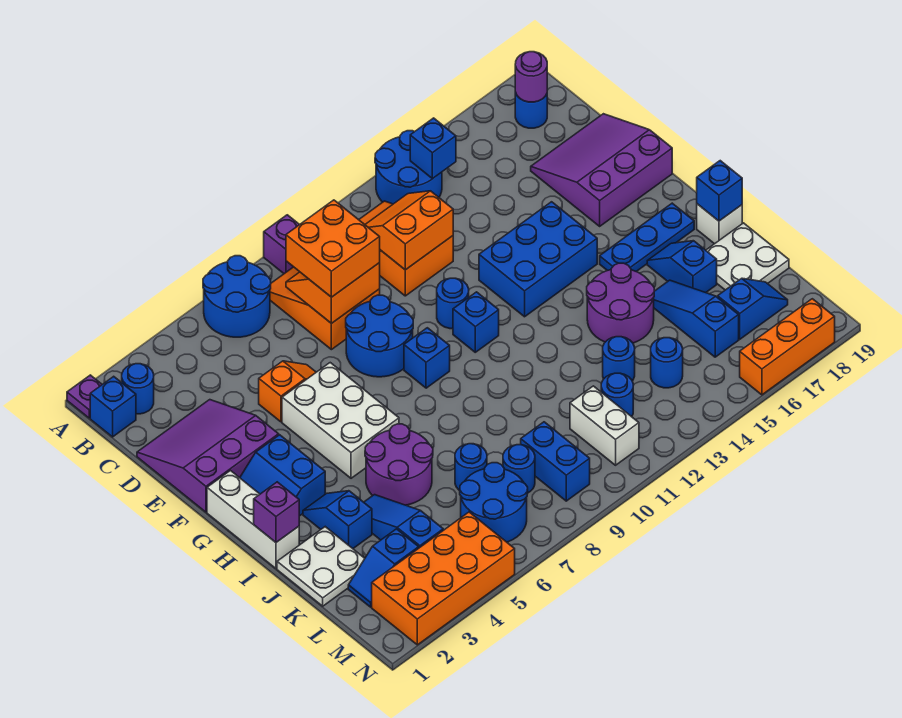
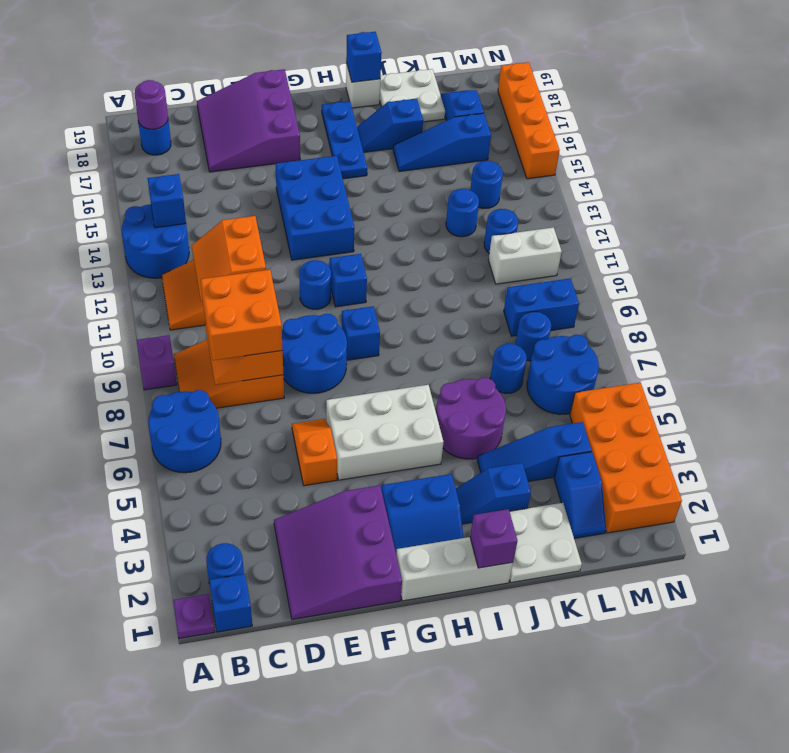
purple 2x2 round brick [587,263,654,343] -> none
orange 1x3 brick [740,299,835,395] -> orange 1x4 brick [498,62,560,179]

